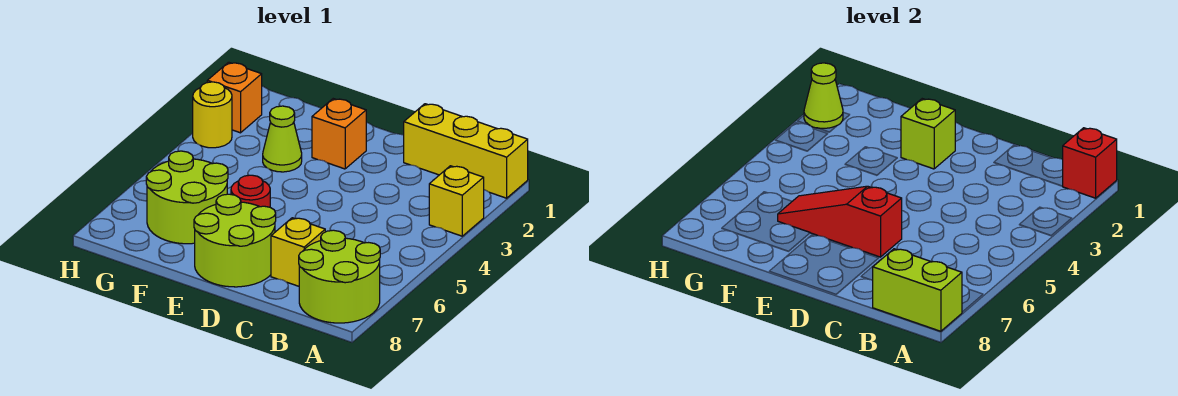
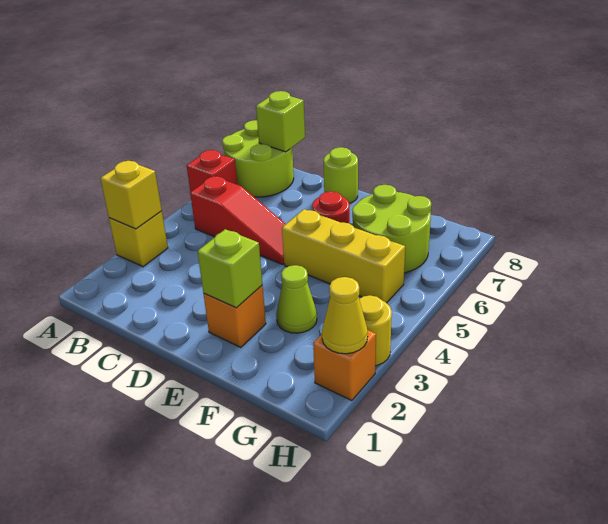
yellow 1x3 brick [404,104,528,198] -> yellow 1x3 brick moved to [282,209,405,303]
red 1x1 brick [1063,128,1117,198] -> red 1x1 brick moved to [187,150,237,192]
lime 1x2 brick [873,249,962,331] -> lime 1x1 brick [256,91,305,152]
yellow 1x1 brick [271,218,325,286] -> yellow 1x1 brick moved to [100,161,162,229]
red 1x3 slope [778,186,902,257] -> red 1x3 slope moved to [190,176,286,264]
lime 2x2 round brick [194,194,276,287] -> lime 1x1 round brick [323,147,358,203]
lime 1x1 cone [804,63,843,128] -> yellow 1x1 cone [322,277,368,354]

